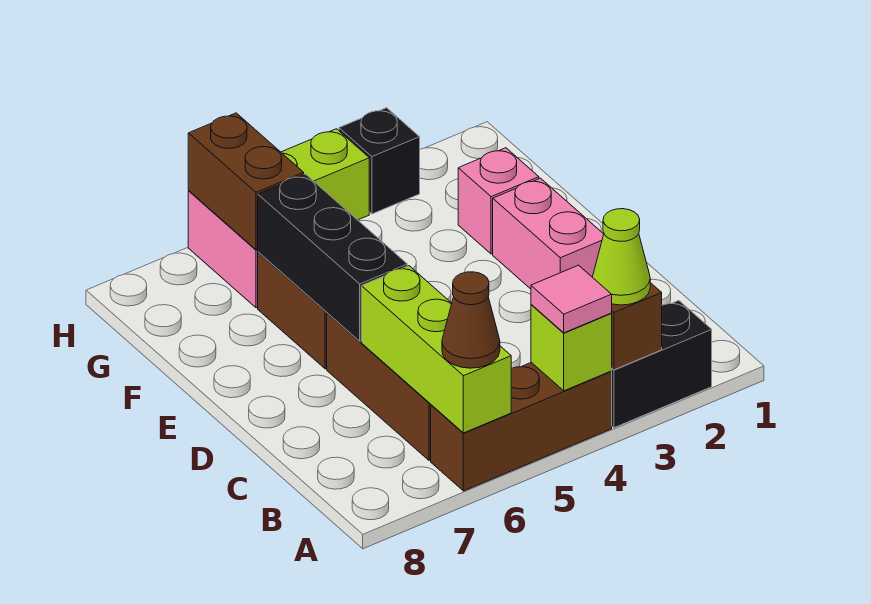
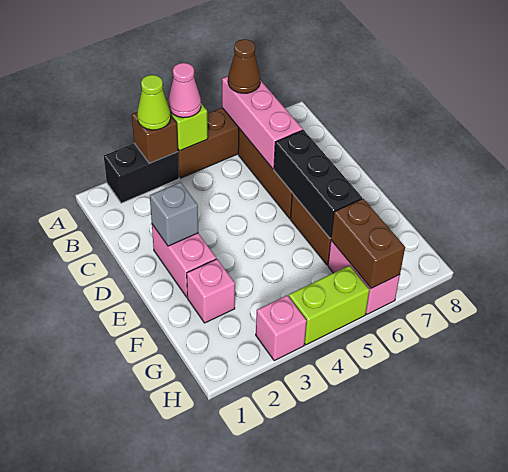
pink 1x1 tile [531,265,612,333] -> pink 1x1 cone [168,63,201,118]
lime 1x3 brick [361,266,511,433] -> pink 1x3 brick [222,76,303,169]
none -> grey 1x1 brick [150,182,198,246]
black 1x1 brick [339,108,420,214] -> pink 1x1 brick [256,295,307,361]

